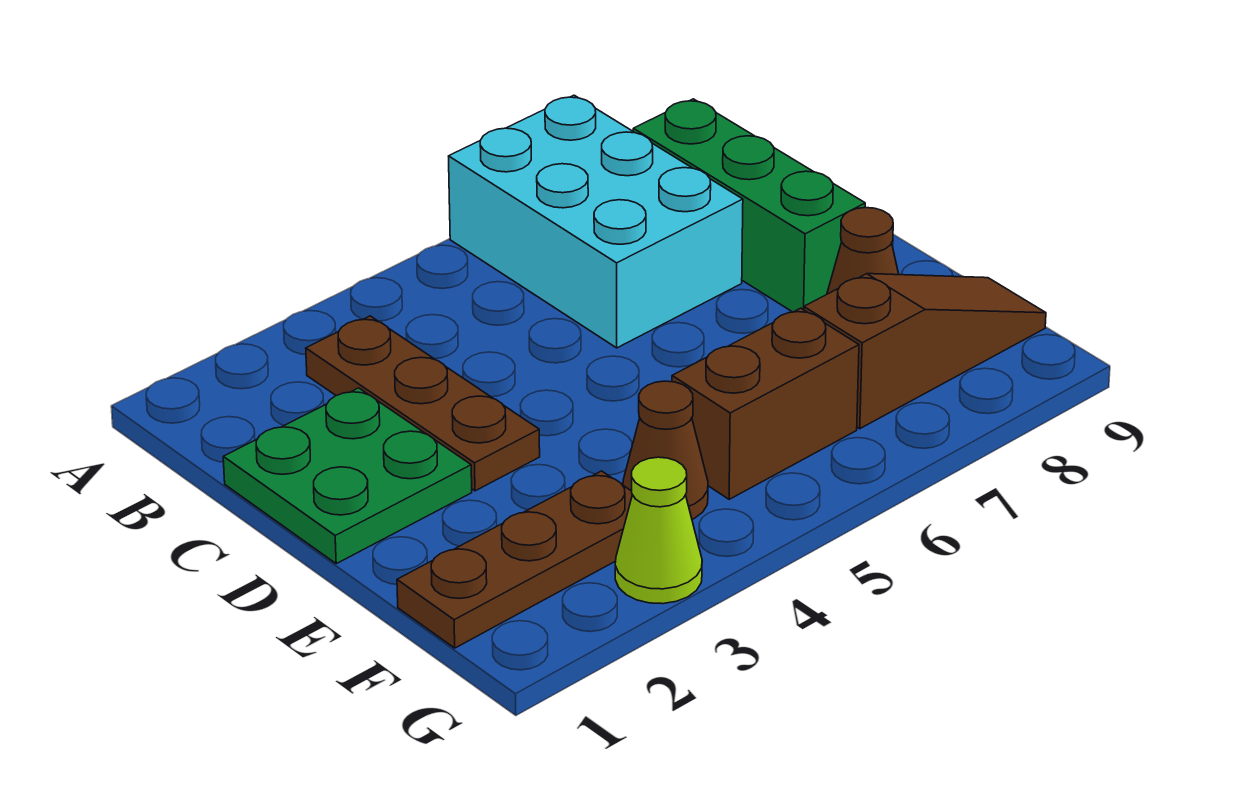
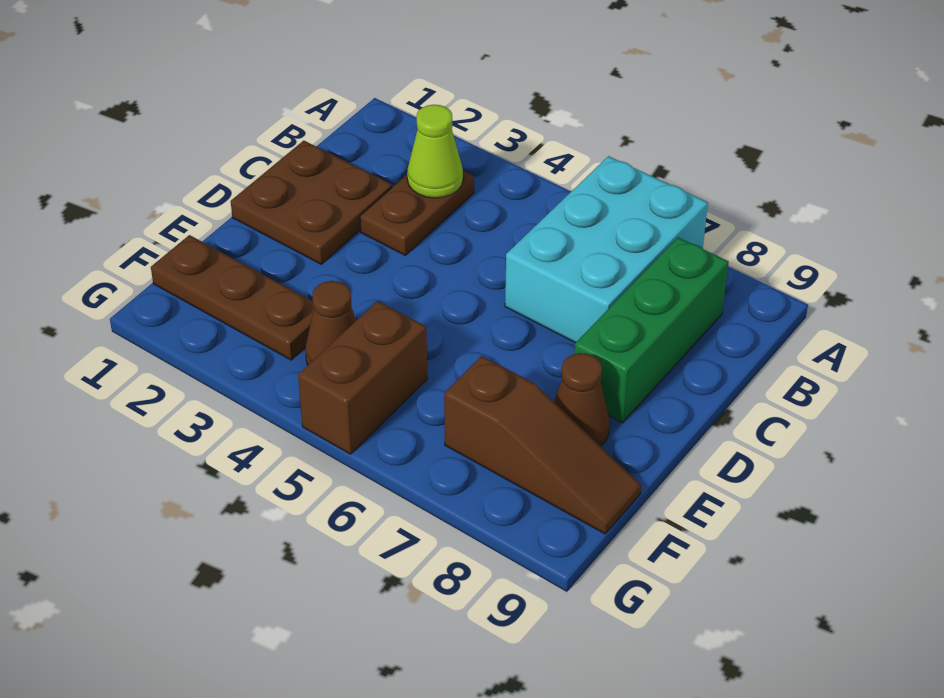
brown 1x3 plate [306,316,540,491] -> brown 1x2 plate [360,171,474,256]
green 2x2 plate [223,388,472,564] -> brown 2x2 plate [231,141,392,264]
brown 1x2 brick [672,308,859,499] -> brown 1x2 brick turned to [298,301,427,454]
lime 1x1 cone [615,457,702,604] -> lime 1x1 cone moved to [407,105,463,198]

